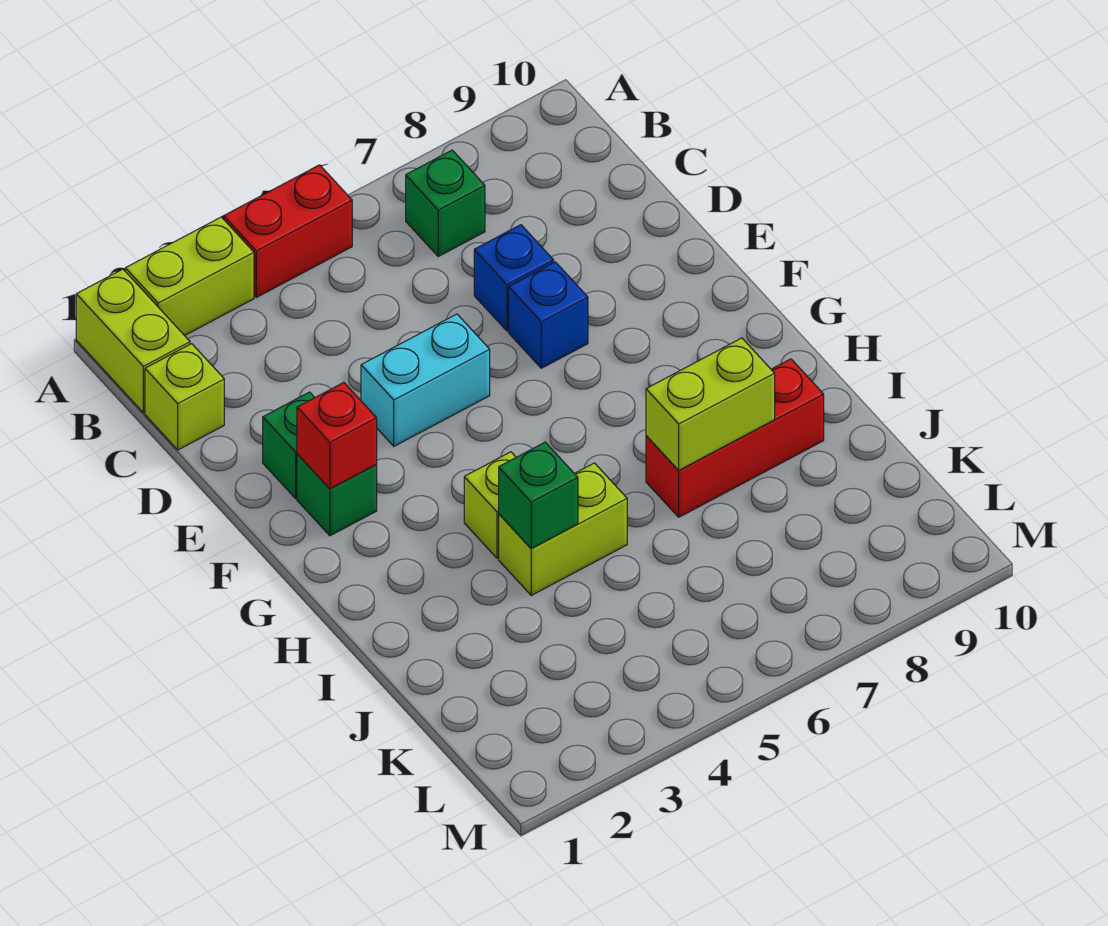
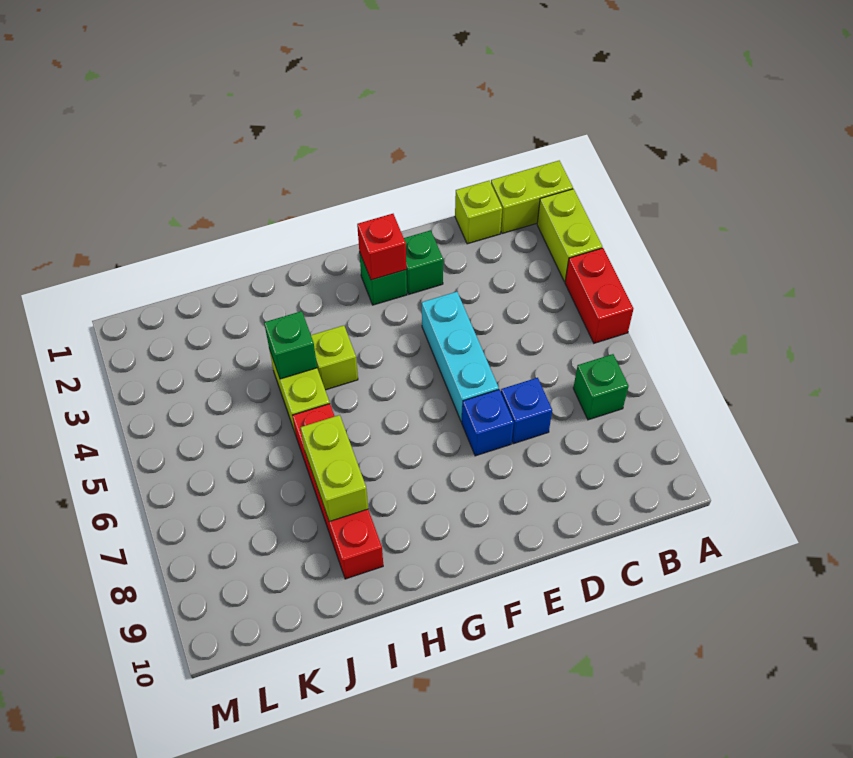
cyan 1x2 brick [361,314,490,446] -> cyan 1x3 brick [422,292,499,422]
red 1x3 brick [646,359,824,517] -> red 1x4 brick [292,404,383,579]

